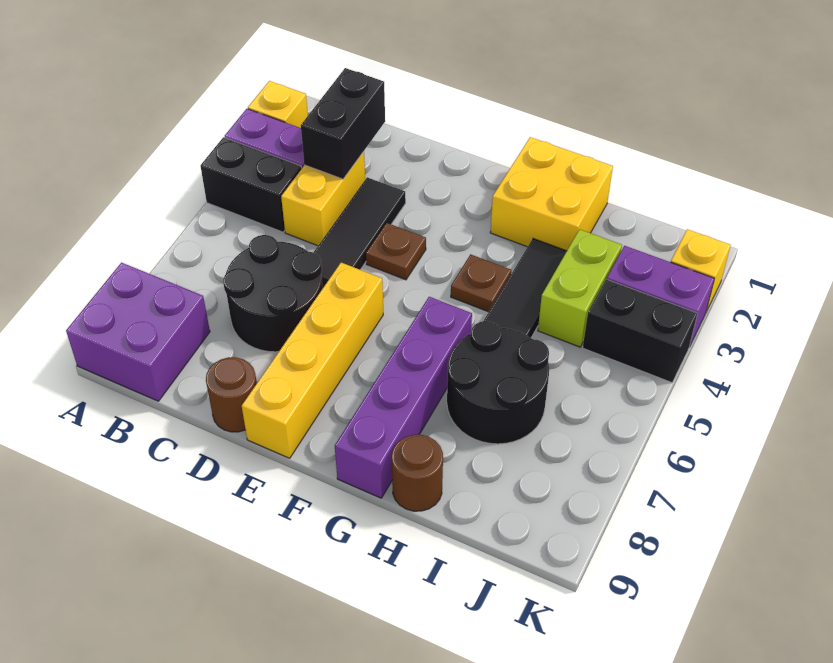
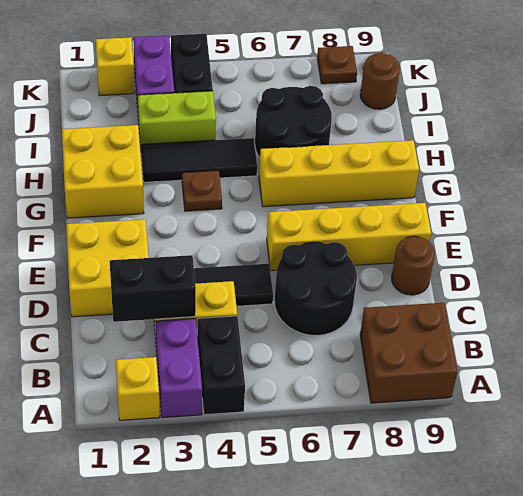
purple 2x2 brick [66,263,210,401] -> brown 2x2 brick [360,303,457,403]
none -> yellow 2x2 brick [66,219,149,317]
brown 1x1 plate [366,223,426,280] -> brown 1x1 plate moved to [317,46,357,84]
purple 1x4 brick [335,297,472,498] -> yellow 1x4 brick [259,140,419,207]
brown 1x1 round brick [392,435,443,511] -> brown 1x1 round brick moved to [360,53,400,109]

